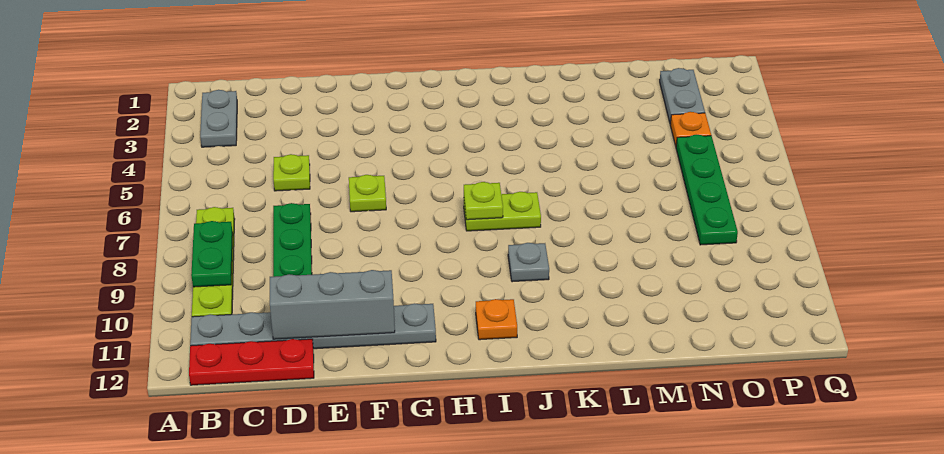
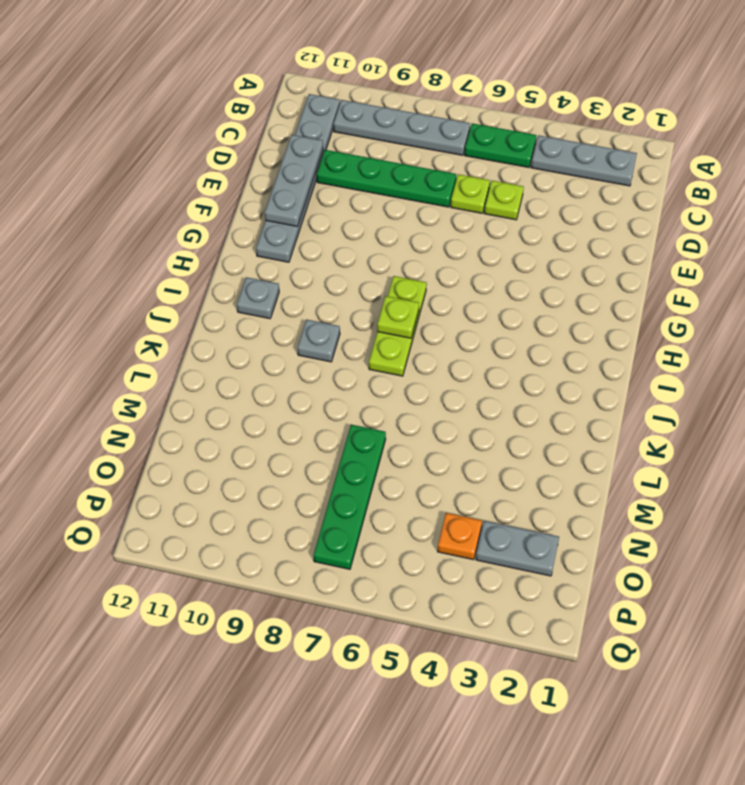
grey 1x2 plate [200,90,237,147] -> grey 1x3 plate [531,135,637,186]
lime 1x4 plate [192,207,235,317] -> grey 1x4 plate [333,100,470,155]
green 1x2 plate [191,221,233,287] -> green 1x2 plate moved to [465,123,536,168]
red 1x3 plate [189,339,314,385] -> none
grey 1x3 brick [270,270,395,339] -> grey 1x3 plate [265,135,323,227]
lime 1x1 plate [349,175,386,212] -> lime 1x1 plate moved to [451,174,490,213]
lime 1x2 plate [464,192,541,231] -> lime 1x3 plate [369,276,427,376]
orange 1x1 plate [476,299,517,340] -> grey 1x1 plate [237,277,279,319]
green 1x4 plate [676,135,738,245] -> green 1x4 plate turned to [313,425,386,569]

